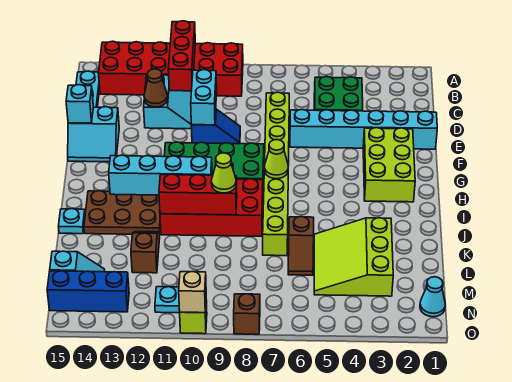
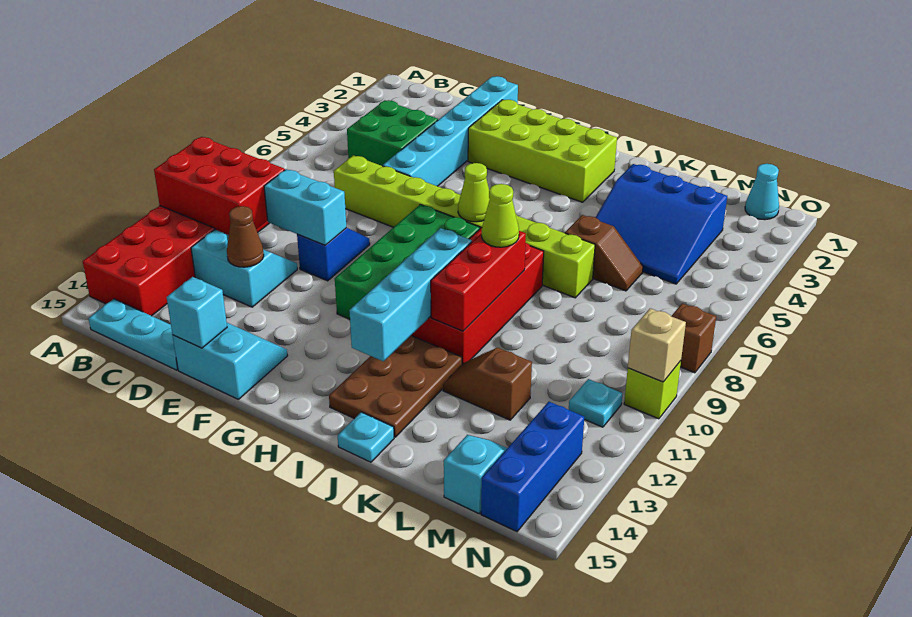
red 1x3 brick [168,21,195,91] -> red 2x3 brick [154,137,285,234]
cyan 2x2 slope [68,107,119,162] -> cyan 2x2 slope turned to [173,323,288,399]
lime 2x3 brick [363,128,415,202] -> lime 2x4 brick [468,100,617,202]
lime 3x3 slope [314,218,393,296] -> blue 3x3 slope [596,164,727,284]

